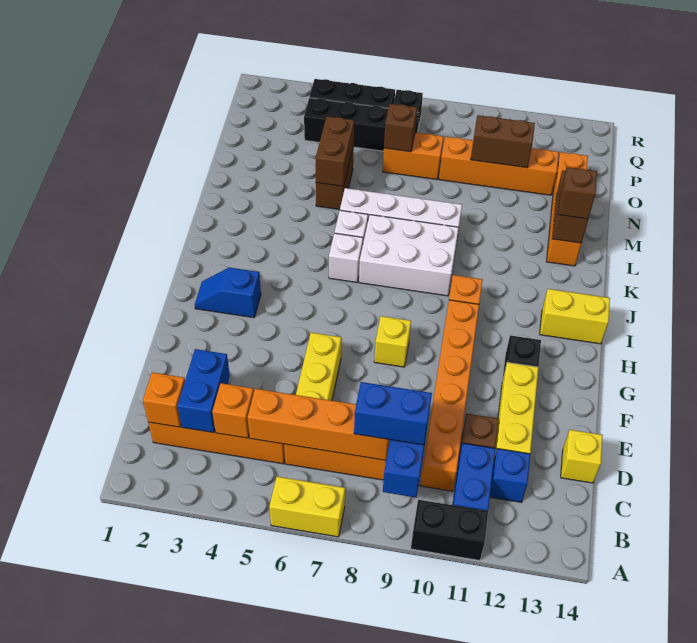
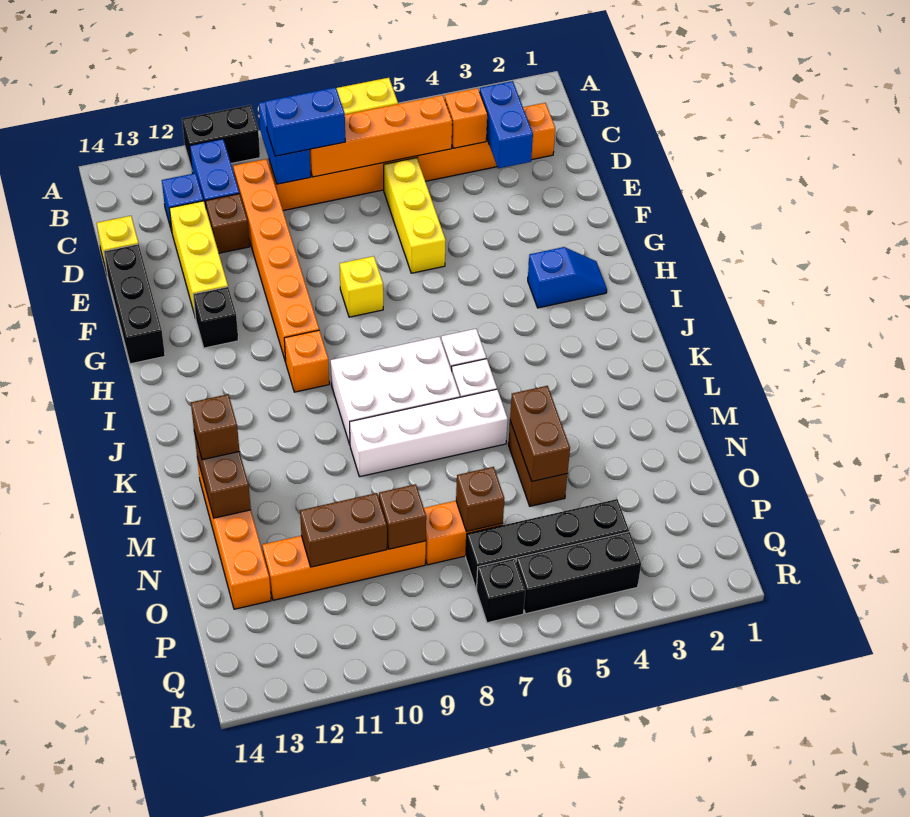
orange 1x1 brick [143,372,185,427] -> none
none -> black 1x3 brick [104,244,165,364]
yellow 1x2 brick [540,289,610,344] -> none
none -> brown 1x1 brick [379,484,426,549]

